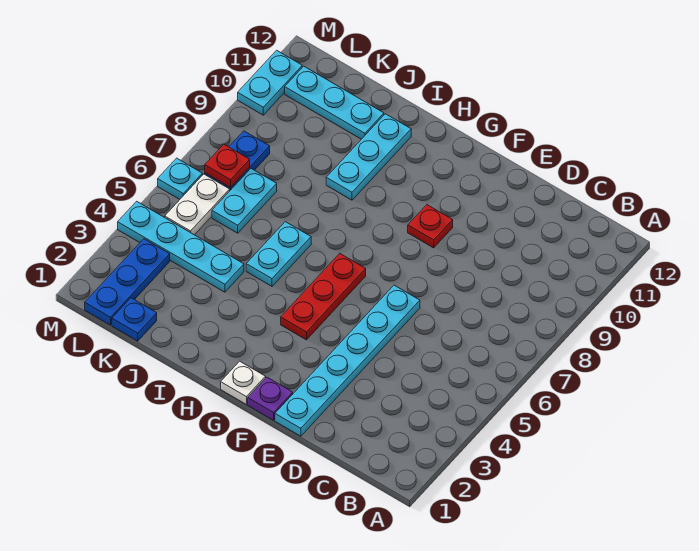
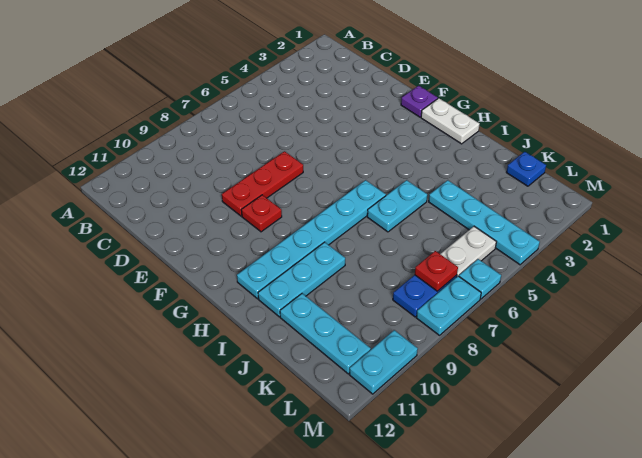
cyan 1x6 plate [275,285,420,436] -> cyan 1x6 plate moved to [237,180,386,299]
white 1x1 plate [221,361,266,405] -> white 1x2 plate [421,98,480,144]
red 1x3 plate [281,254,366,340] -> red 1x3 plate moved to [222,151,303,216]
cyan 1x2 plate [212,169,277,233] -> cyan 1x2 plate moved to [416,276,481,335]
blue 1x3 plate [85,239,170,325] -> none

